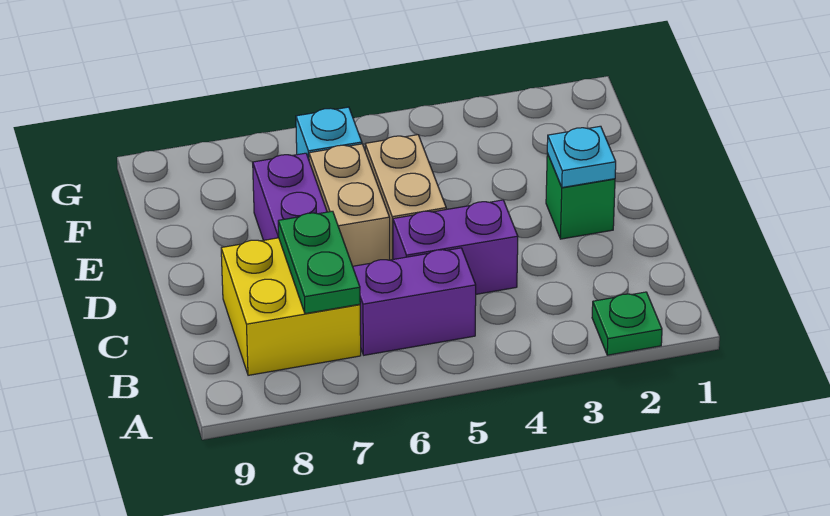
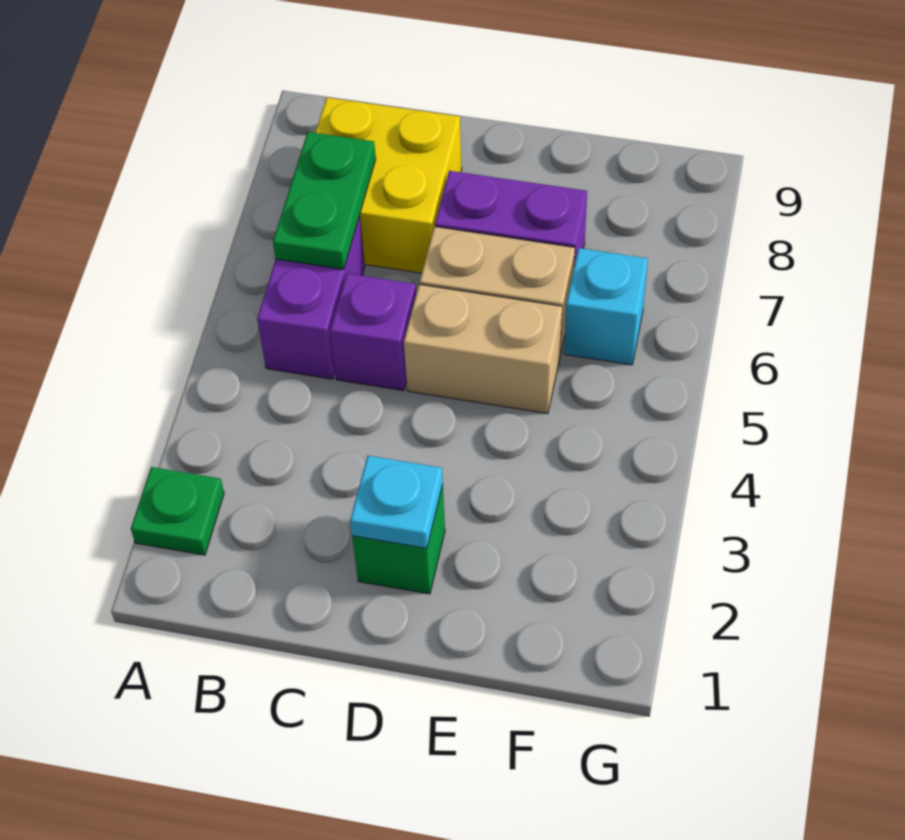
green 1x2 plate [278,211,360,314] -> green 1x2 plate turned to [273,132,376,269]
purple 1x2 brick [393,200,518,294] -> purple 1x1 brick [330,273,416,391]

